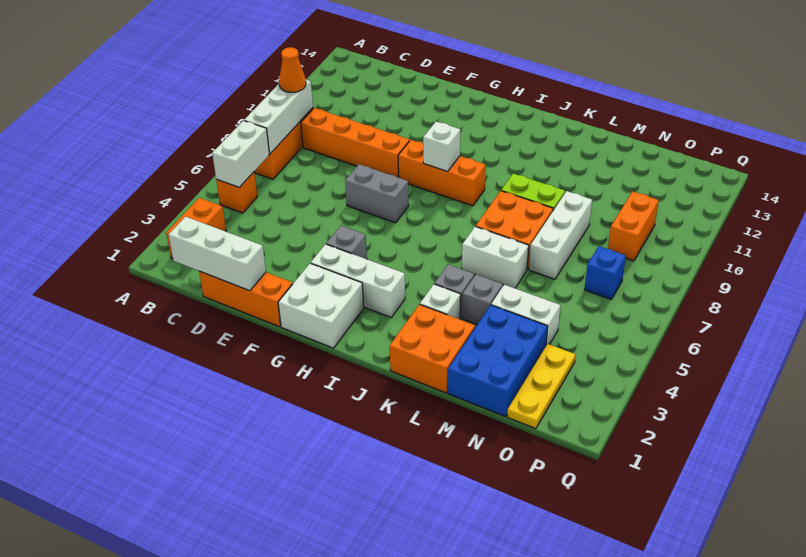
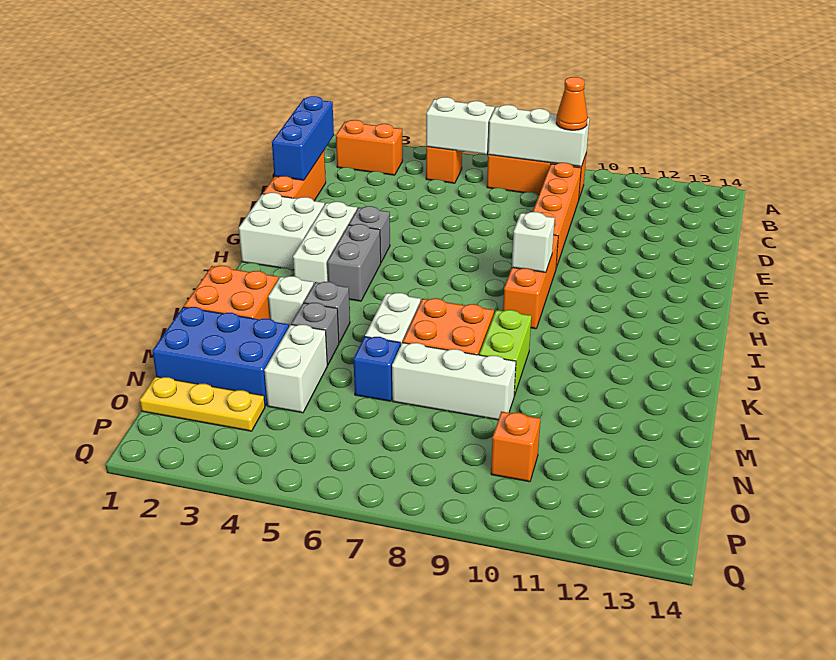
white 1x3 brick [169,217,266,291] -> blue 1x3 brick [272,96,334,180]
grey 1x2 brick [345,164,409,223] -> grey 1x2 brick moved to [327,224,381,301]
blue 1x1 brick [584,246,626,299] -> blue 1x1 brick moved to [354,336,400,401]
orange 1x2 brick [608,192,659,261] -> orange 1x1 brick [491,412,540,482]

